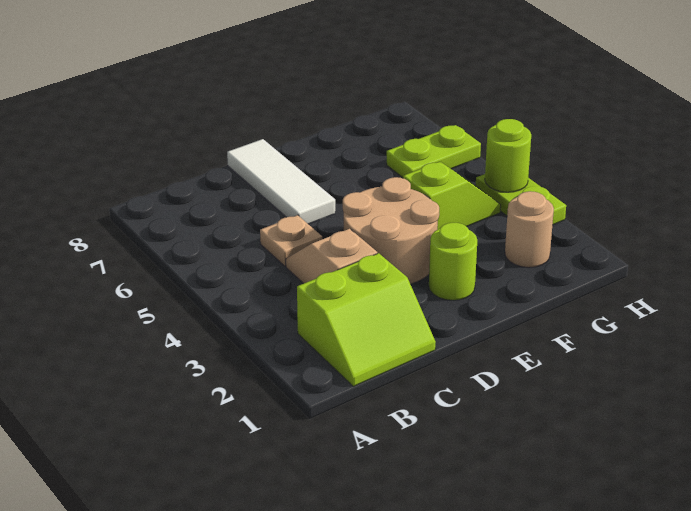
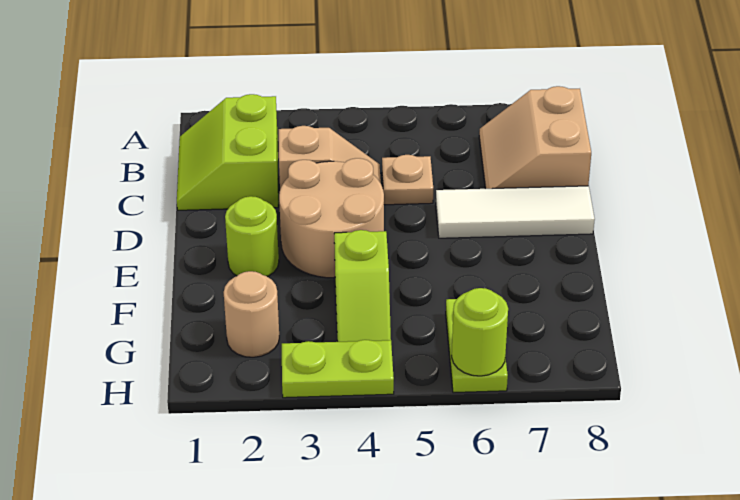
none -> tan 2x2 slope [479,86,591,189]
lime 1x1 round brick [485,119,531,192] -> lime 1x1 round brick moved to [452,288,508,376]

